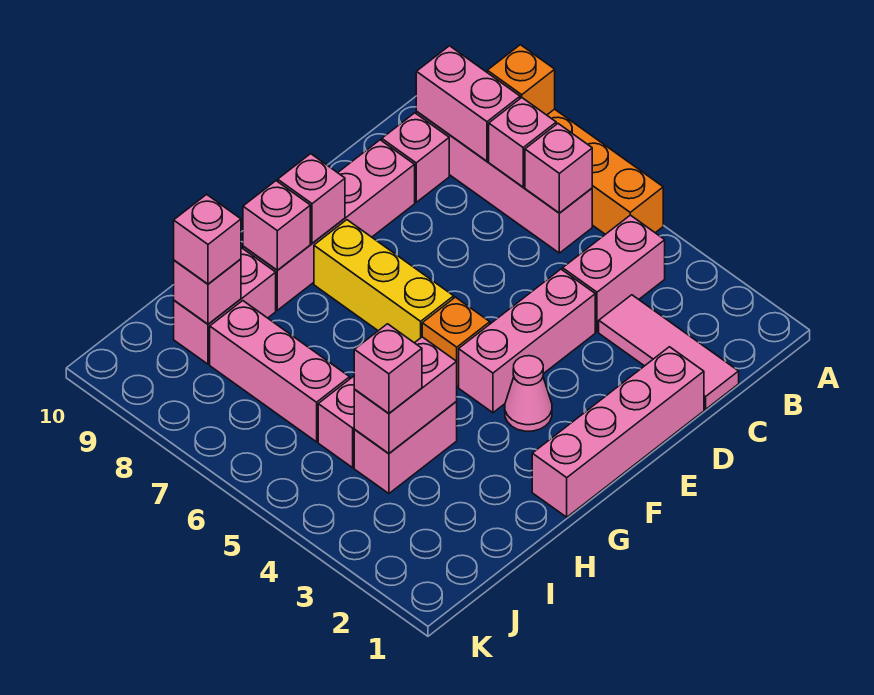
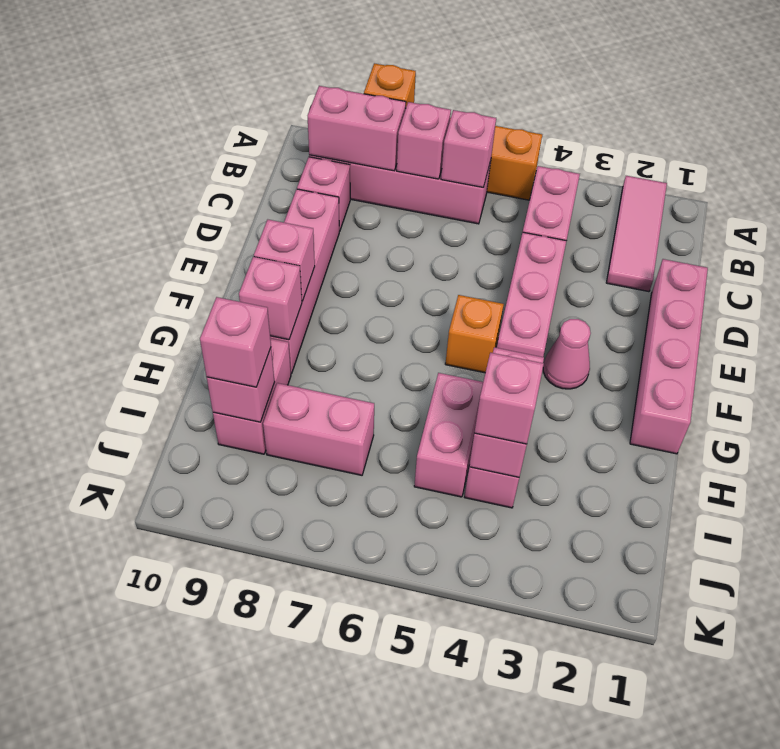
pink 1x3 tile [599,295,739,409] -> pink 1x3 tile turned to [606,176,667,292]
yellow 1x3 brick [314,220,454,343] -> none
pink 1x3 brick [210,301,350,442] -> pink 1x2 brick [263,383,374,475]

